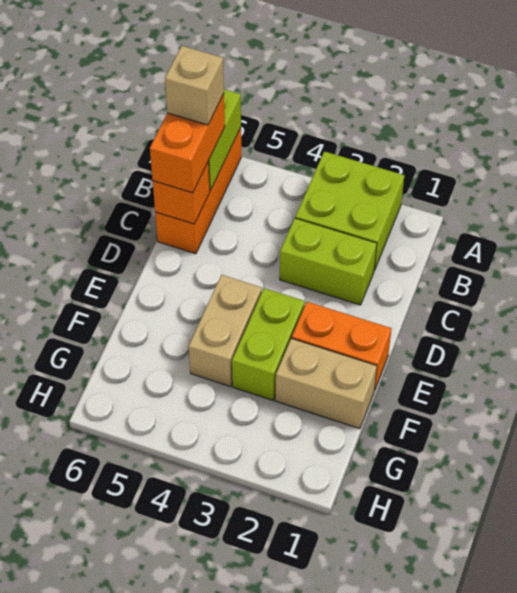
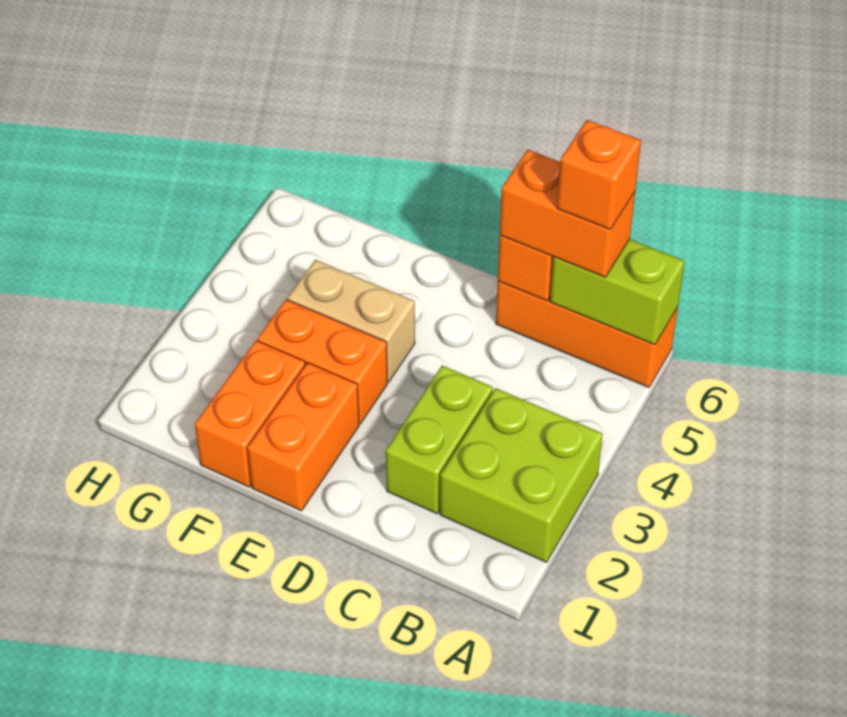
tan 1x1 brick [165,46,224,125] -> orange 1x1 brick [557,120,641,230]
lime 1x2 brick [232,288,305,400] -> orange 1x2 brick [257,300,387,424]
tan 1x2 brick [275,338,377,429] -> orange 1x2 brick [195,340,305,487]

